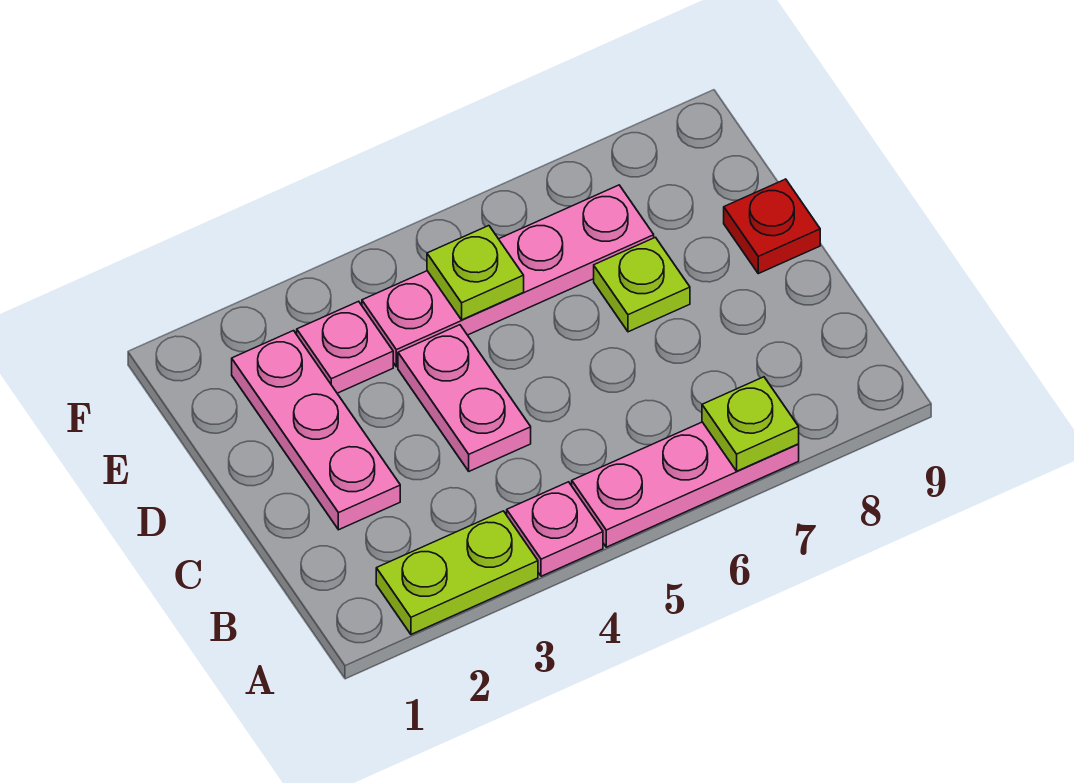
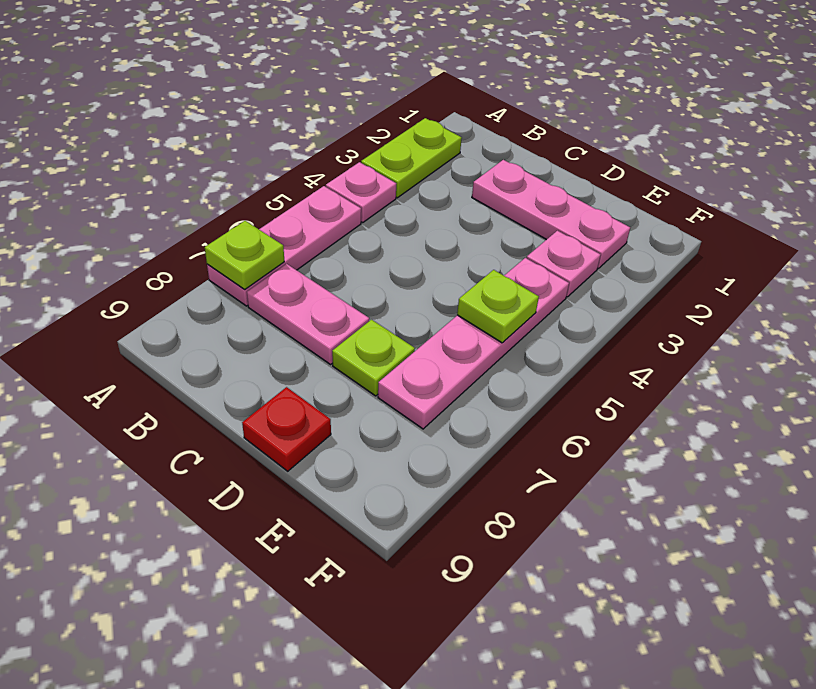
pink 1x2 plate [398,325,531,471] -> pink 1x2 plate moved to [247,264,369,364]

